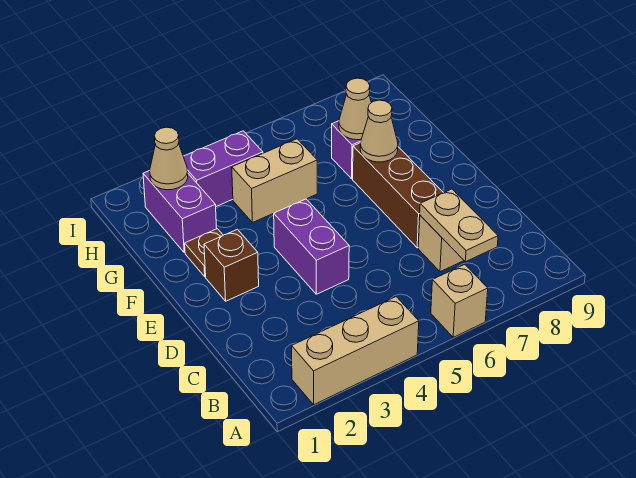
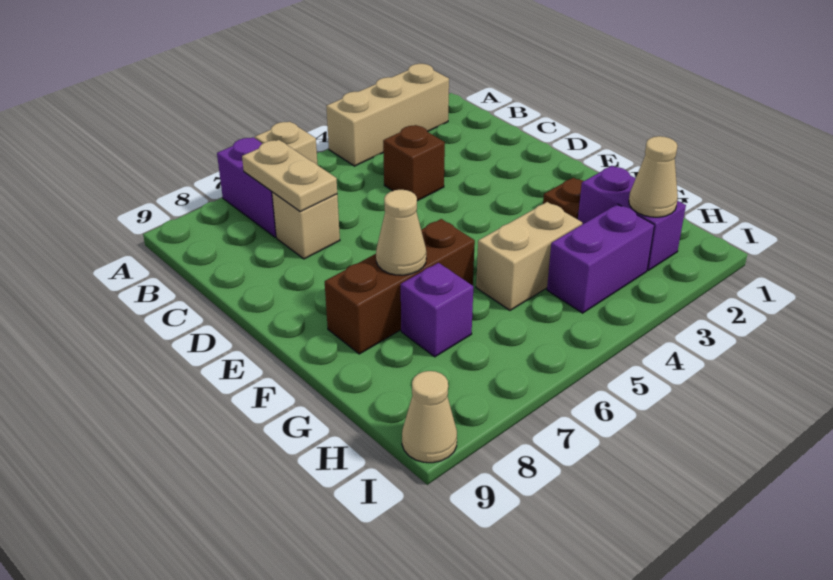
purple 1x2 brick [274,199,349,294] -> purple 1x2 brick moved to [217,137,276,237]
brown 1x3 brick [353,143,443,248] -> brown 1x3 brick turned to [325,219,475,354]
brown 1x1 brick [204,229,259,301] -> brown 1x1 brick moved to [383,125,445,201]
tan 1x1 cone [339,78,371,140] -> tan 1x1 cone moved to [402,371,457,463]

